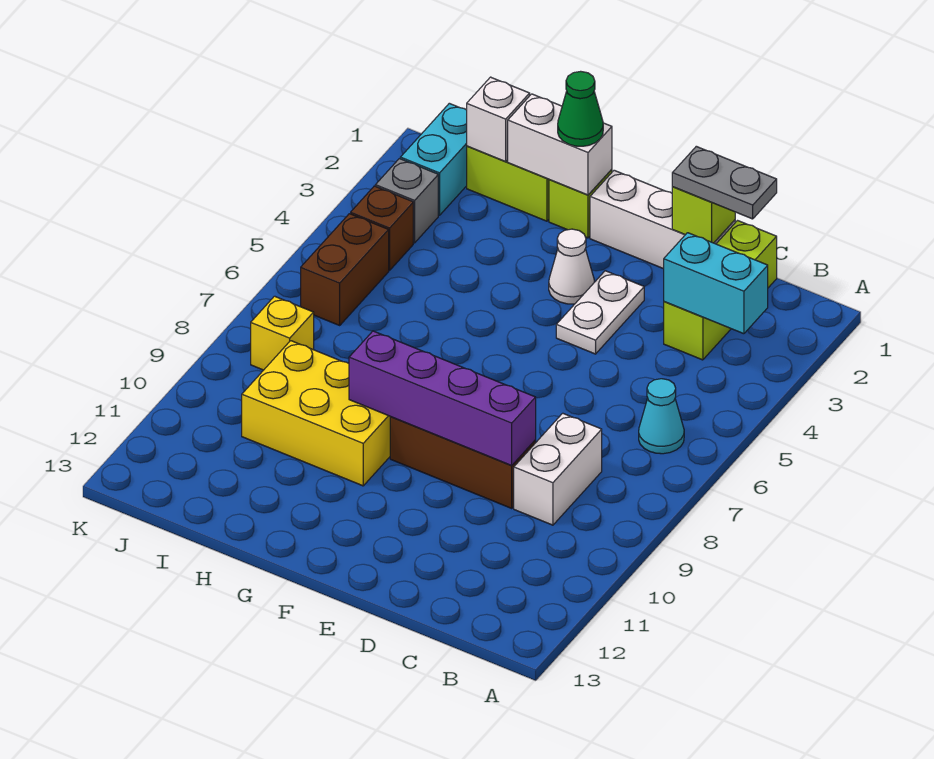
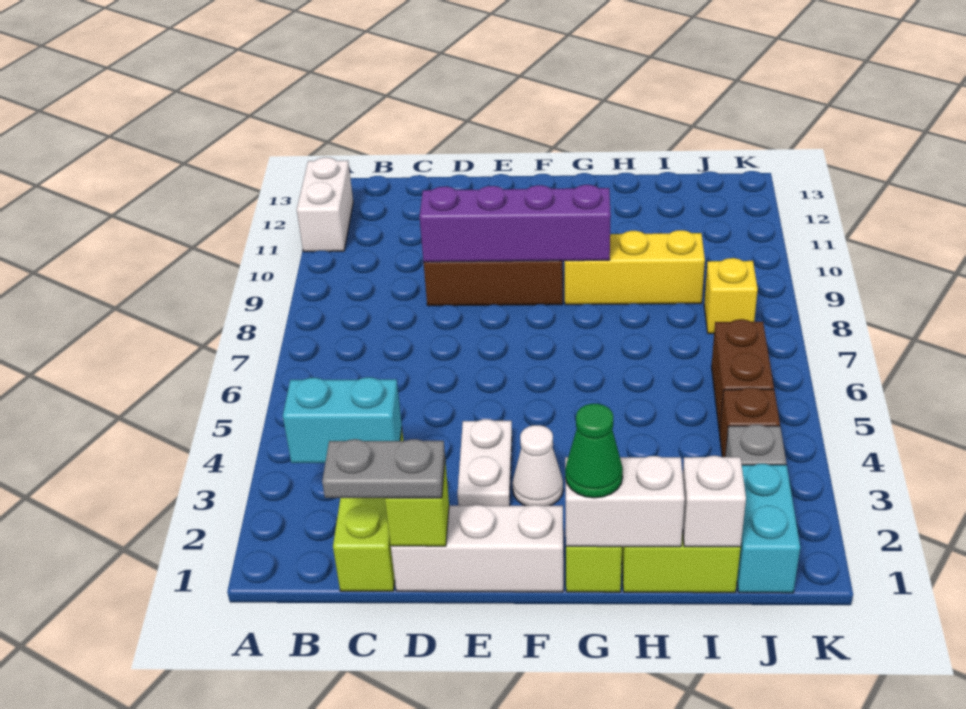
cyan 1x1 cone [639,379,684,454] -> none
white 1x2 brick [514,413,602,525] -> white 1x2 brick moved to [297,157,353,252]
yellow 2x3 brick [242,341,390,486] -> yellow 1x3 brick [565,230,705,305]

